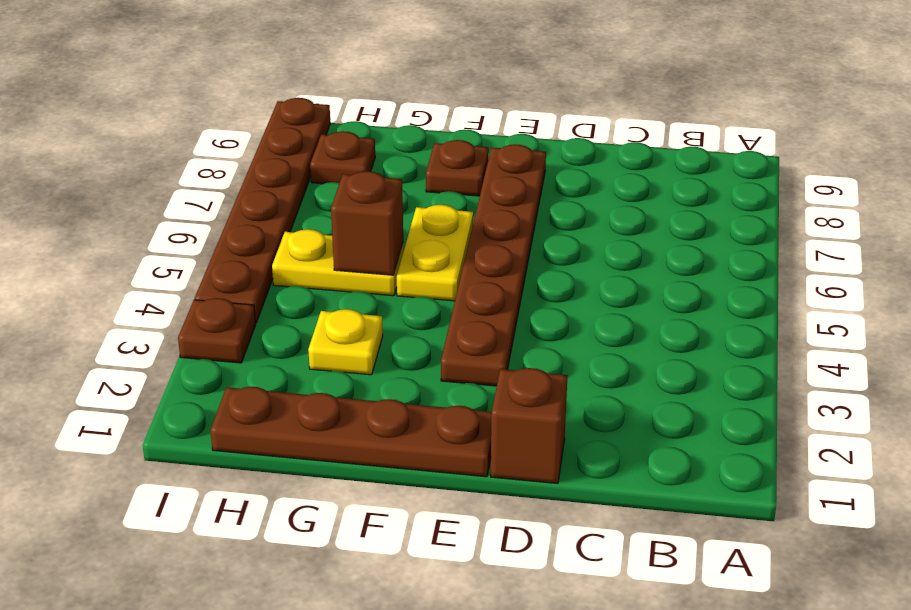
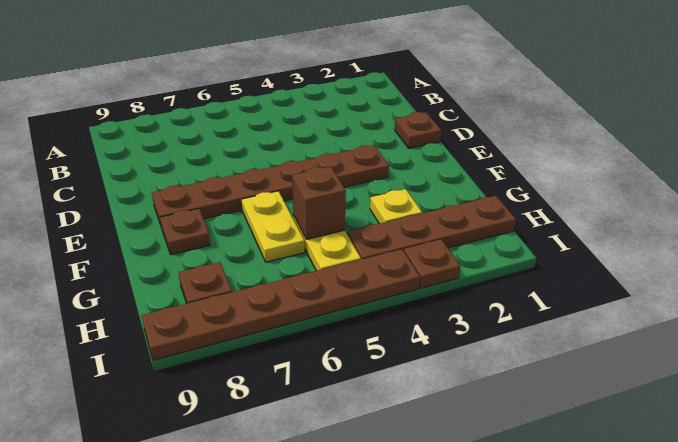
brown 1x1 brick [491,368,568,484] -> brown 1x1 plate [395,112,441,148]
brown 1x4 plate [210,387,492,477] -> brown 1x4 plate turned to [347,196,516,259]
yellow 1x2 plate [397,205,473,301] -> yellow 1x2 plate turned to [242,191,305,262]

